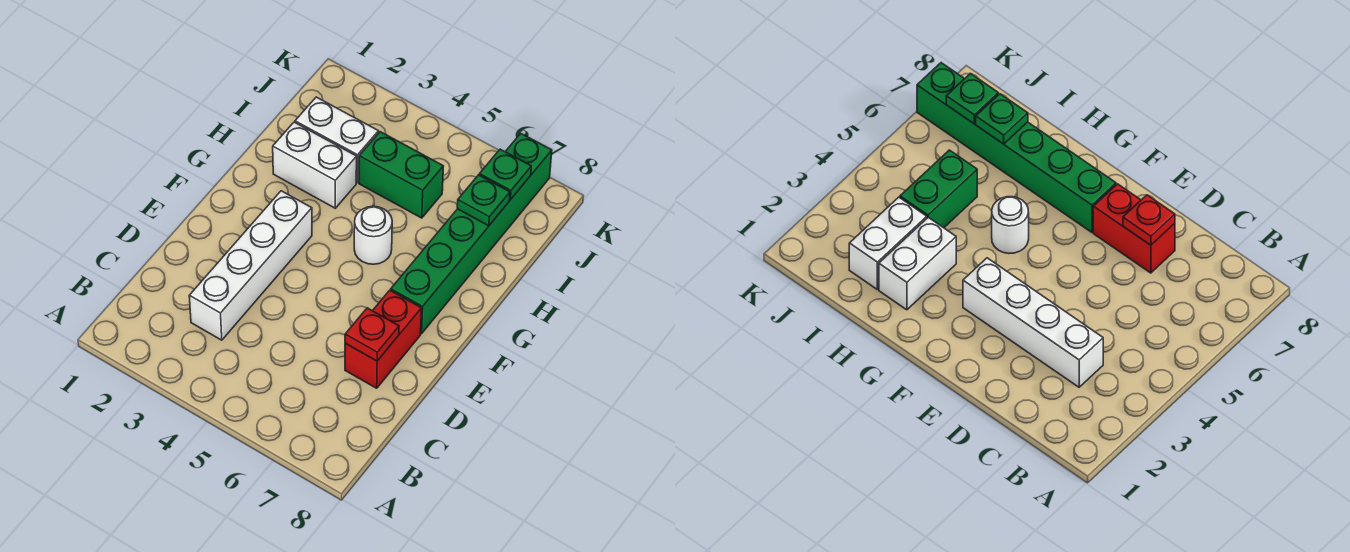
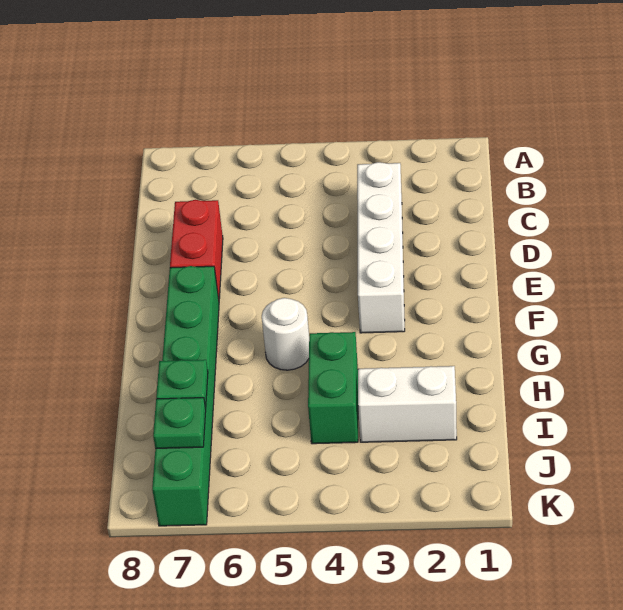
red 1x1 plate [345,308,399,361] -> none
white 1x2 brick [273,122,357,208] -> none
green 1x2 brick [359,132,443,218] -> green 1x2 brick turned to [308,332,358,444]

